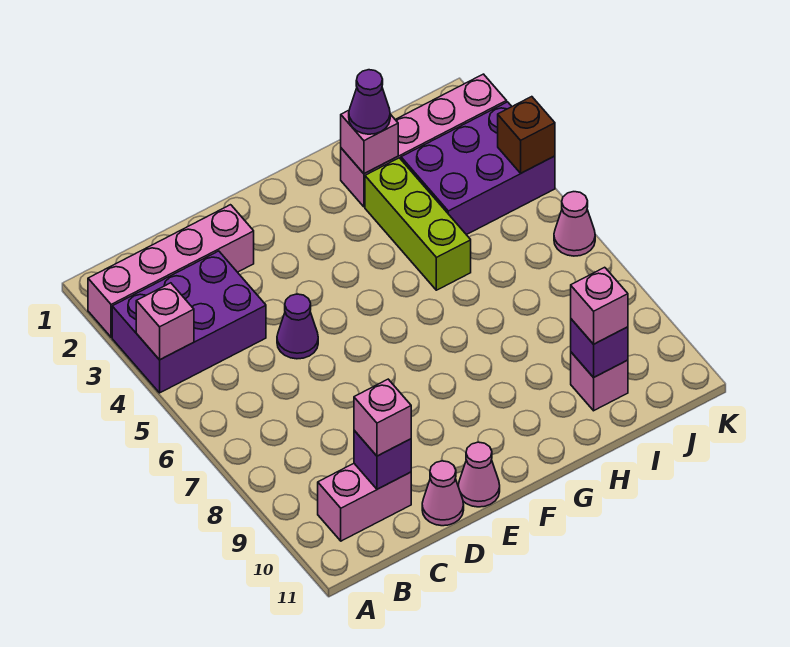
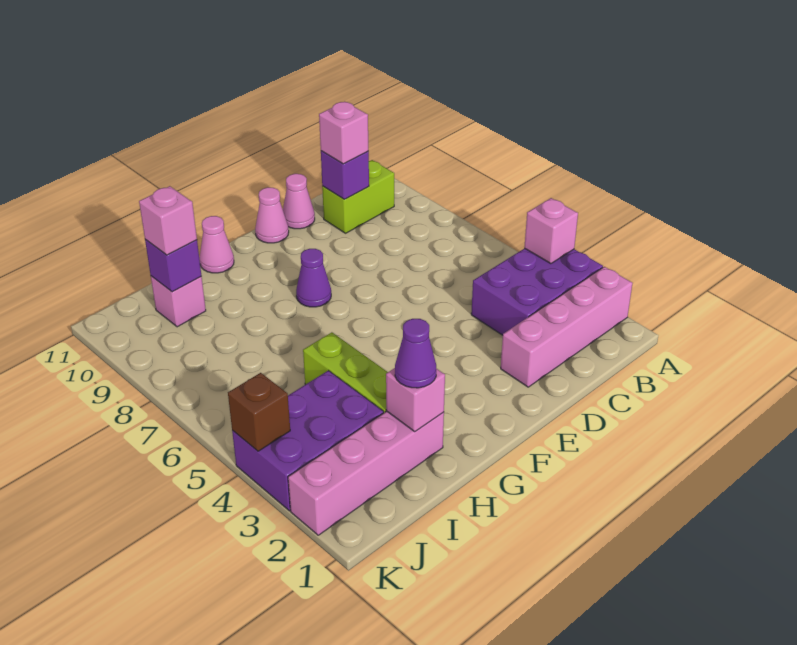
pink 1x2 brick [318,464,411,541] -> lime 1x2 brick [322,160,394,233]
purple 1x1 cone [277,294,318,359] -> purple 1x1 cone moved to [296,249,331,307]
pink 1x1 cone [554,192,595,256] -> pink 1x1 cone moved to [199,216,234,273]

